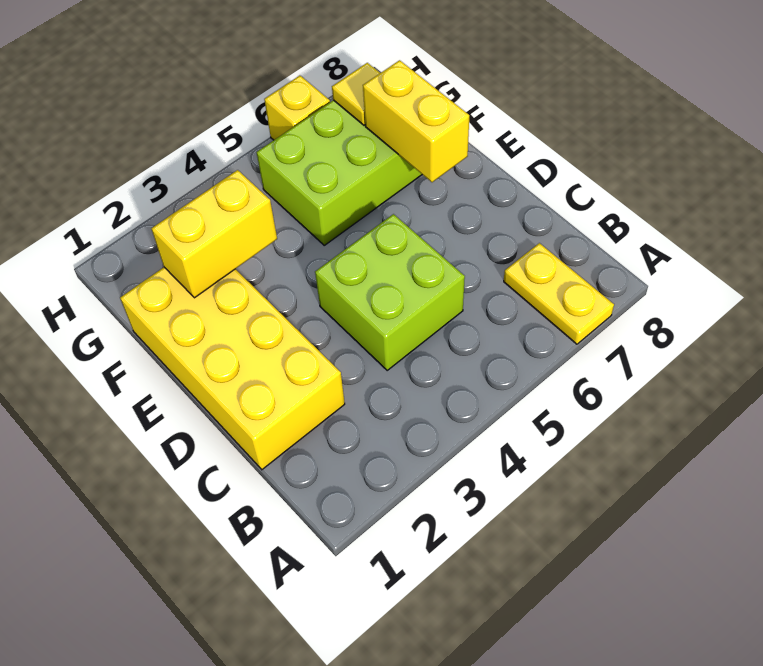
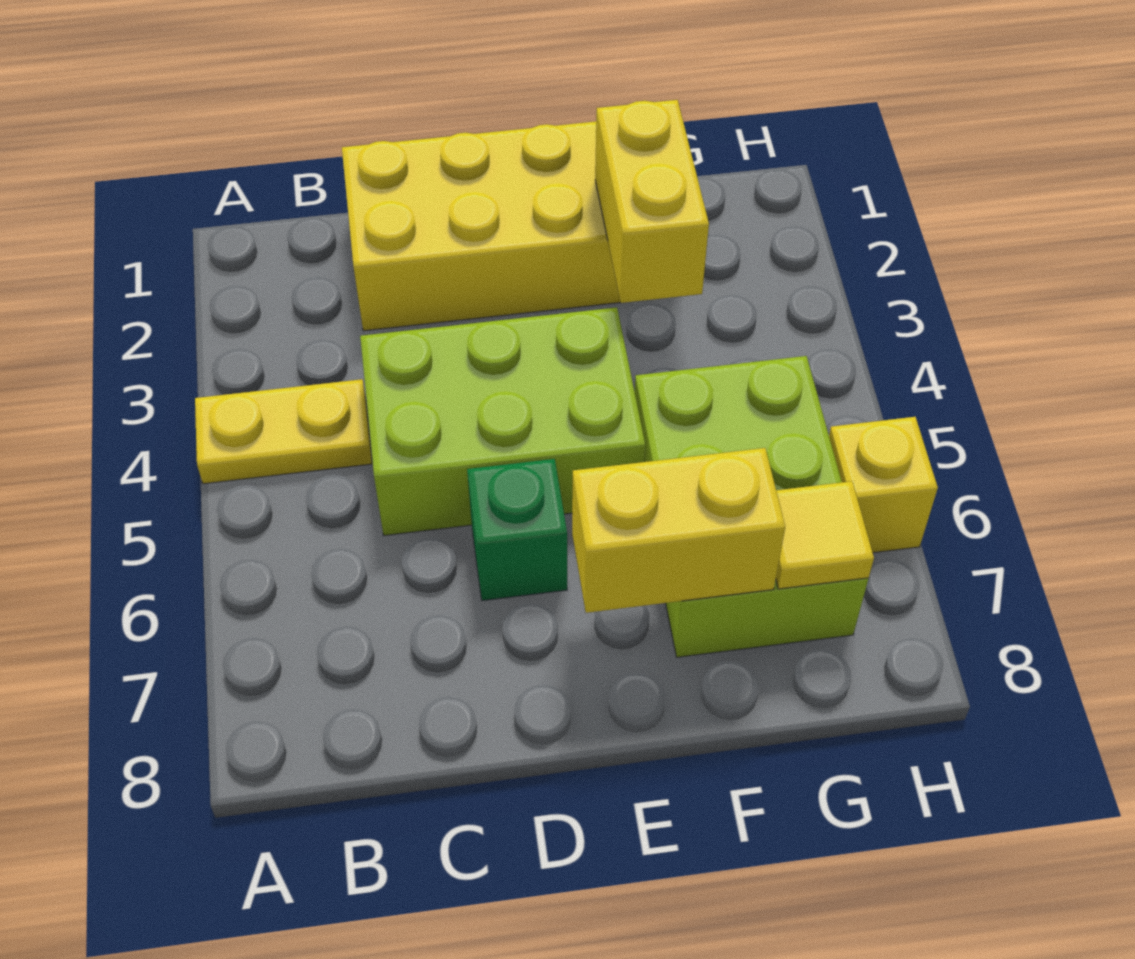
yellow 1x2 plate [504,243,614,344] -> yellow 1x2 plate moved to [195,379,372,484]
lime 2x2 brick [315,214,465,370] -> lime 2x3 brick [360,307,645,536]
none -> green 1x1 brick [467,459,567,601]

